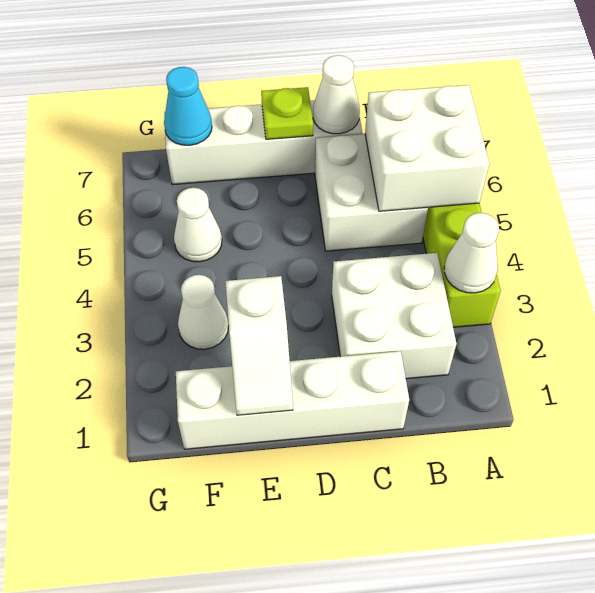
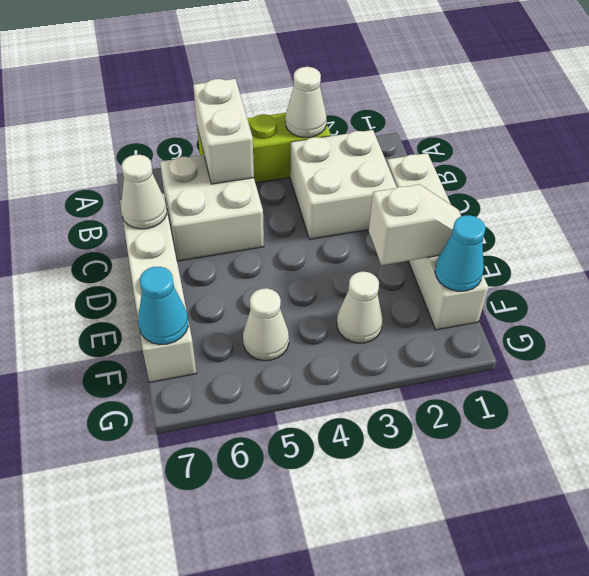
white 2x2 brick [365,85,489,211] -> white 1x2 brick [193,79,254,184]
lime 1x1 plate [261,87,313,139] -> none
none -> cyan 1x1 cone [435,215,485,291]

